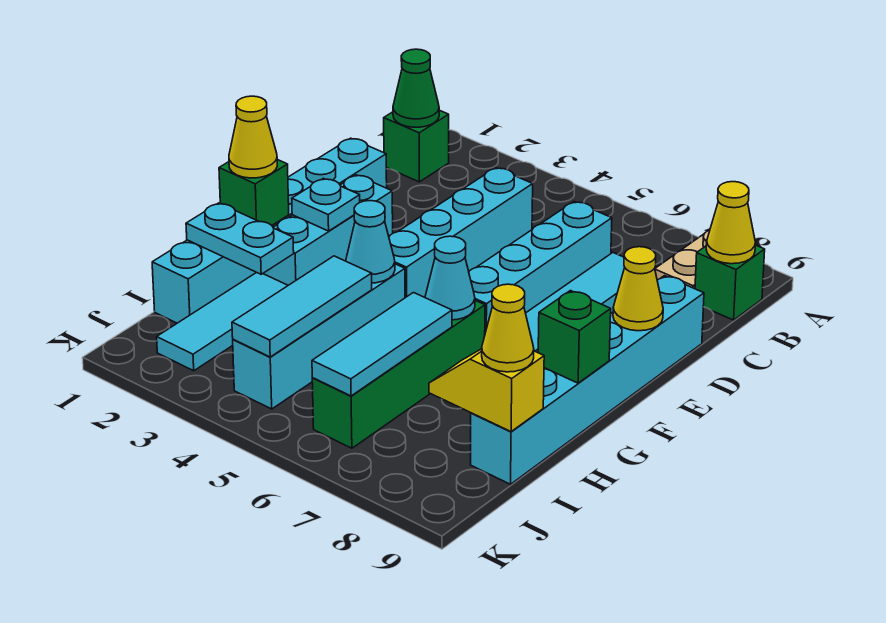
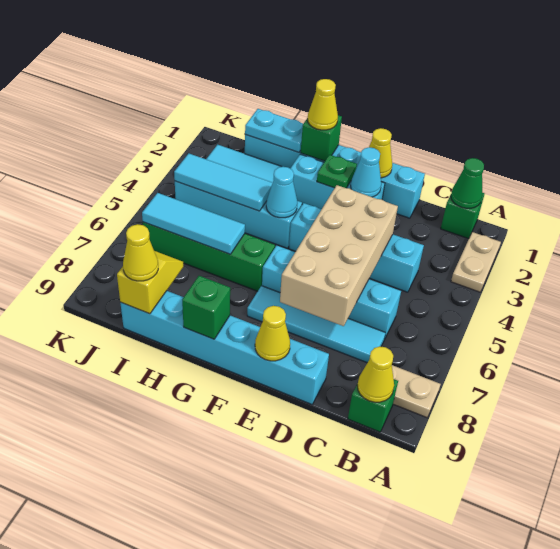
none -> tan 1x2 plate [451,232,501,292]
none -> tan 2x4 brick [280,185,398,326]
none -> yellow 1x1 cone [369,128,392,178]
cyan 1x1 plate [292,178,360,231] -> green 1x1 plate [317,155,357,188]
cyan 1x1 cone [425,236,475,320] -> cyan 1x1 cone moved to [351,147,381,197]
cyan 1x2 plate [186,203,294,274] -> cyan 1x2 plate turned to [245,109,303,152]

